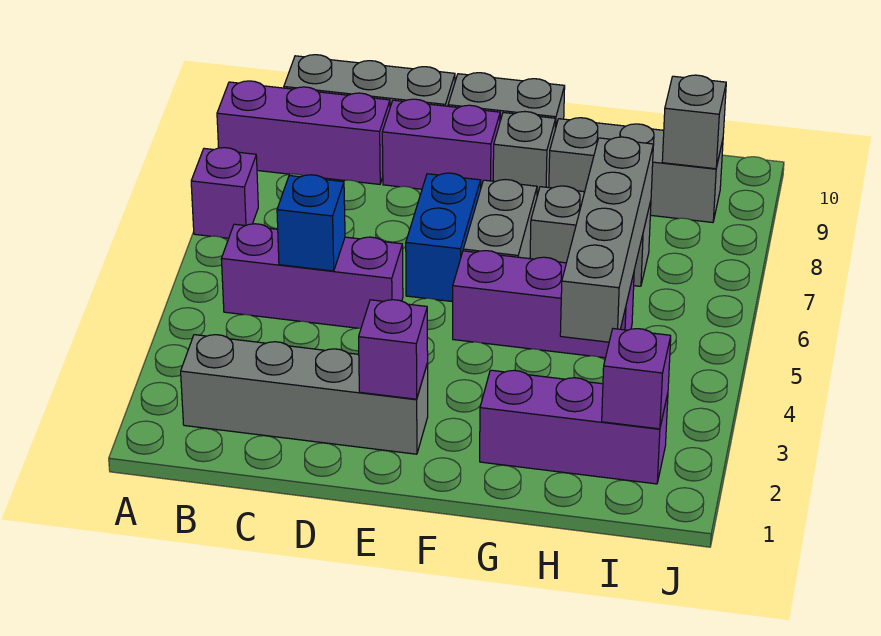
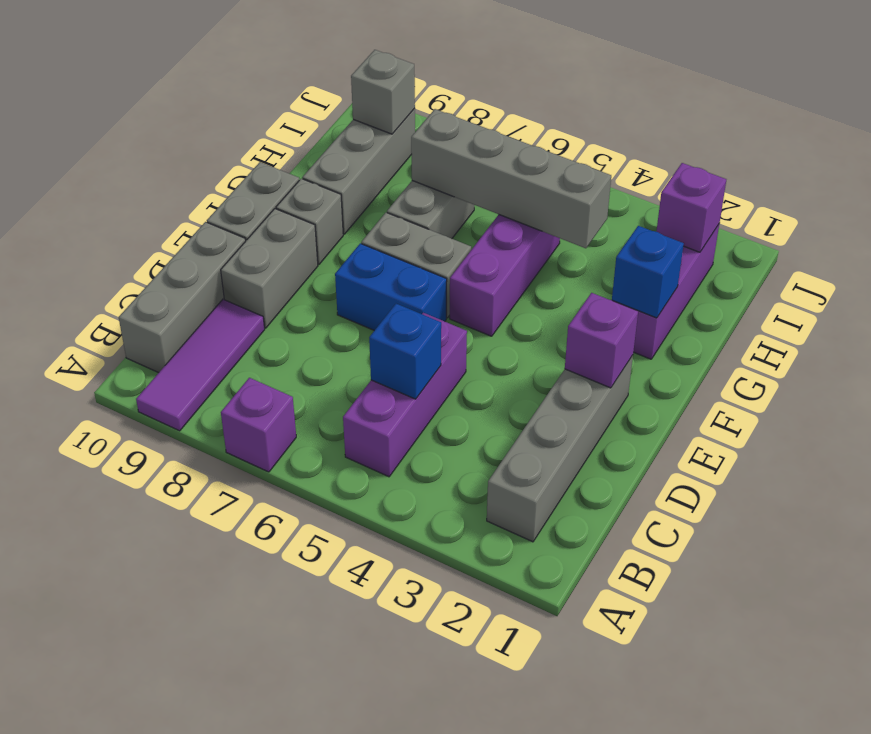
purple 1x3 brick [217,81,390,184] -> purple 1x3 tile [136,299,265,431]
purple 1x2 brick [382,99,500,189] -> grey 1x2 brick [221,209,318,328]
none -> blue 1x1 brick [612,226,684,318]

